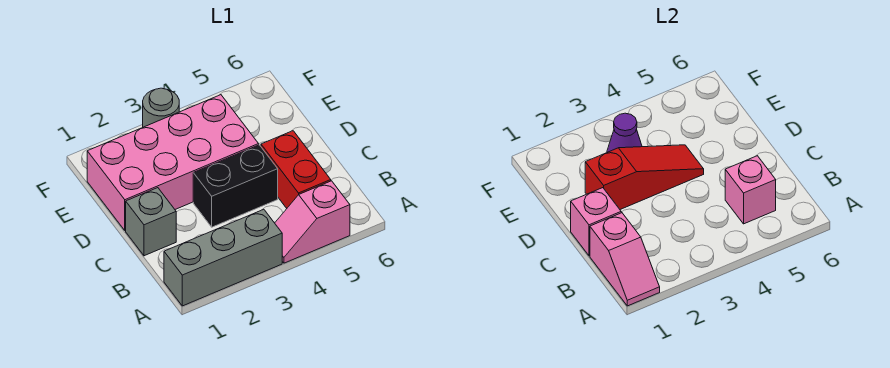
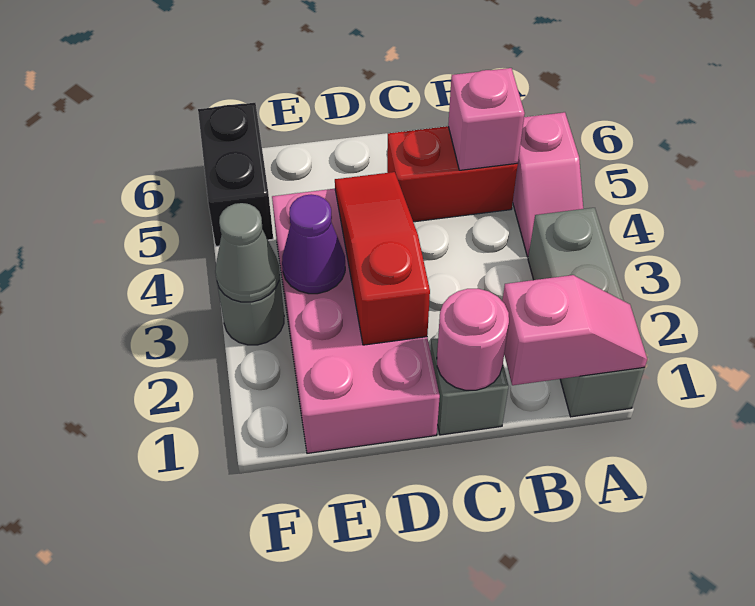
pink 1x1 brick [571,188,621,256] -> pink 1x1 round brick [437,289,509,390]
black 1x2 brick [193,145,278,227] -> black 1x2 brick moved to [198,103,273,246]
none -> grey 1x1 cone [215,203,280,302]

